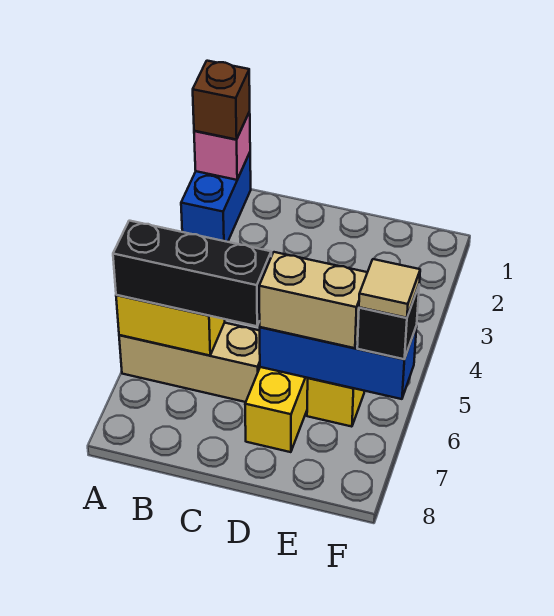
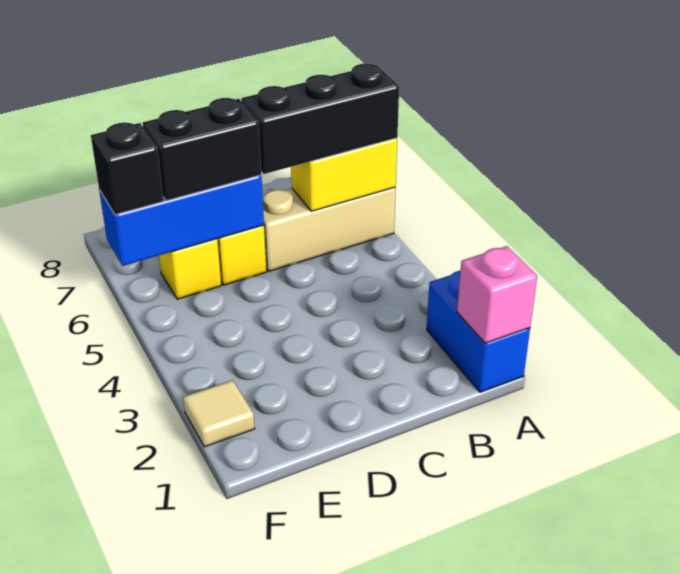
brown 1x1 brick [193,61,250,140] -> none
tan 1x2 brick [259,252,367,348] -> black 1x2 brick [143,98,261,201]
tan 1x1 tile [359,259,420,318] -> tan 1x1 tile moved to [183,380,255,447]

